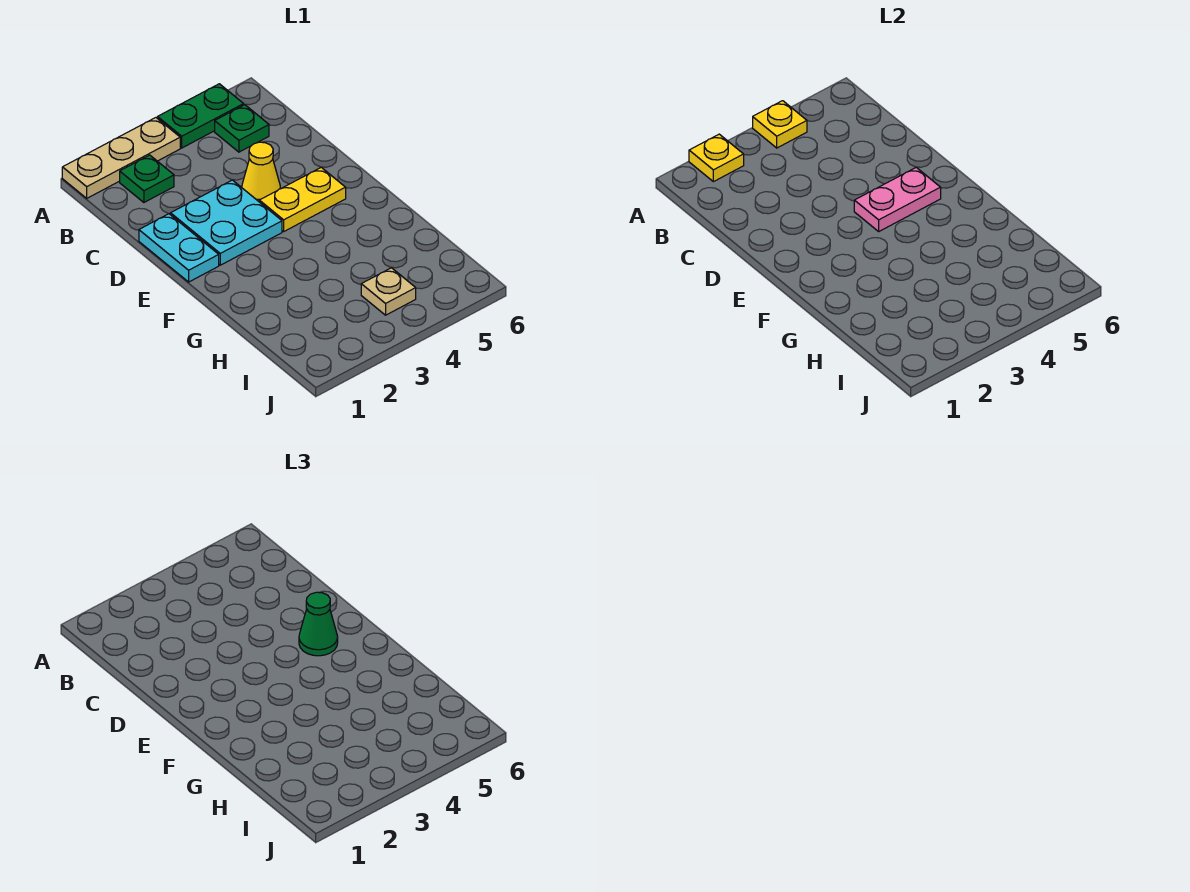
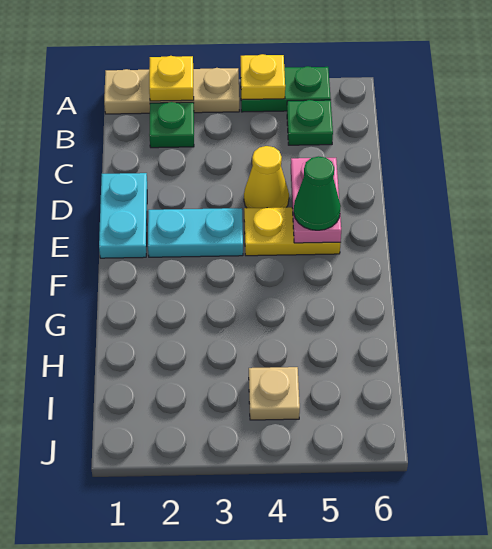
cyan 2x2 plate [171,180,282,265] -> cyan 1x2 plate [148,208,243,257]
pink 1x2 plate [854,167,941,231] -> pink 1x2 plate turned to [291,158,341,243]

